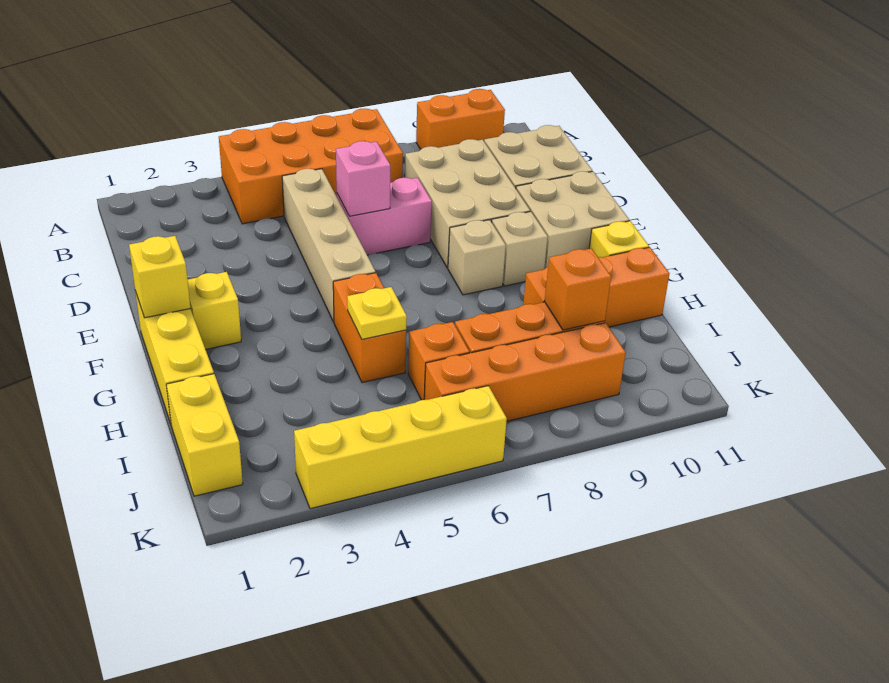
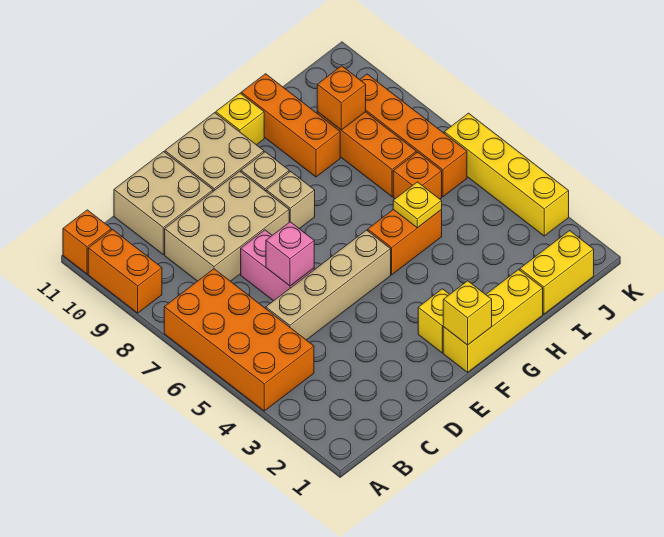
none -> orange 1x1 brick [63,210,111,274]

